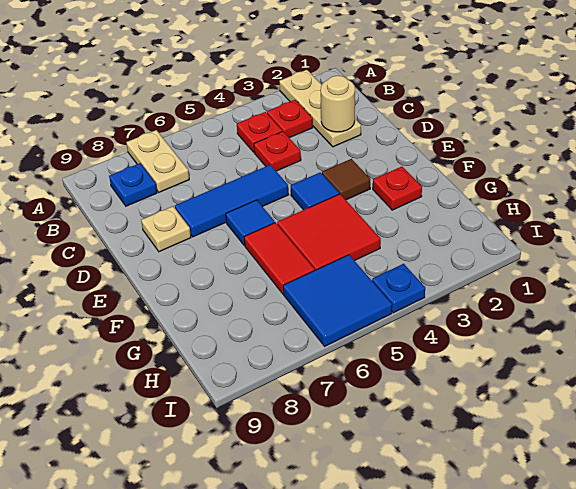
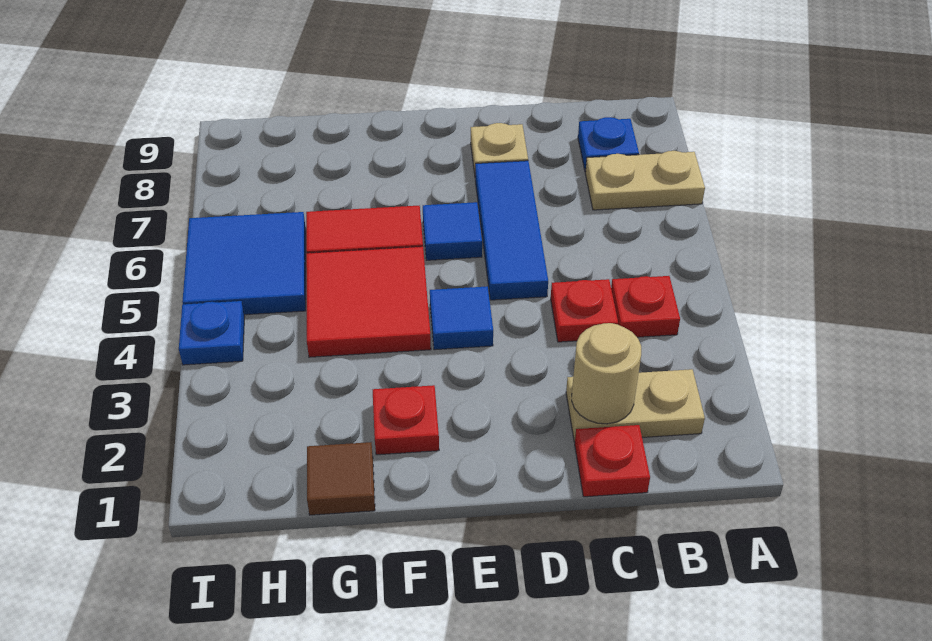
tan 1x3 plate [279,70,361,147] -> tan 1x2 plate [566,369,705,442]
red 1x1 plate [267,100,313,138] -> red 1x1 plate moved to [575,425,650,497]
brown 1x1 tile [322,159,370,200] -> brown 1x1 tile moved to [307,442,375,515]

